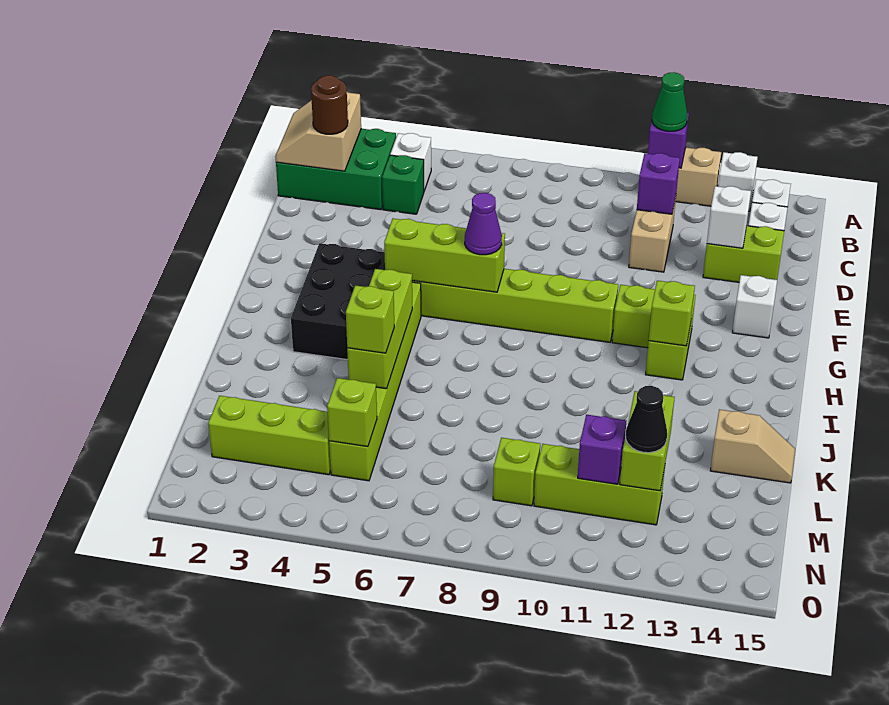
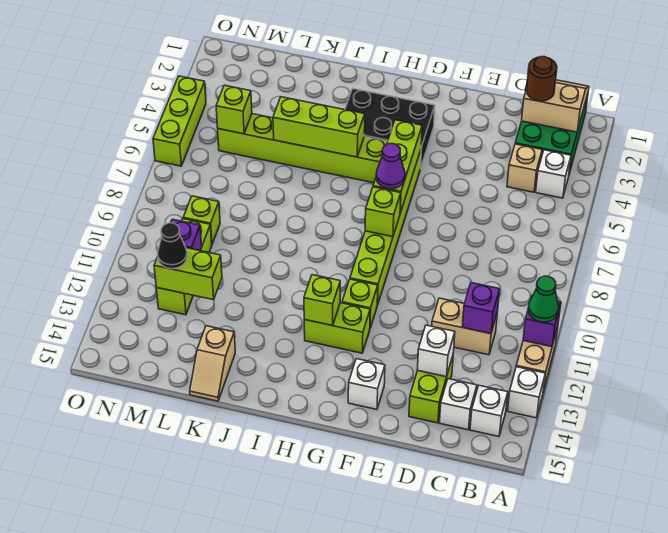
green 1x1 brick [382,155,424,214] -> tan 1x1 brick [507,144,542,192]
lime 1x1 brick [346,285,394,353] -> lime 1x1 brick moved to [365,187,401,237]
lime 1x3 brick [208,396,331,475] -> lime 1x3 brick moved to [153,76,206,166]

